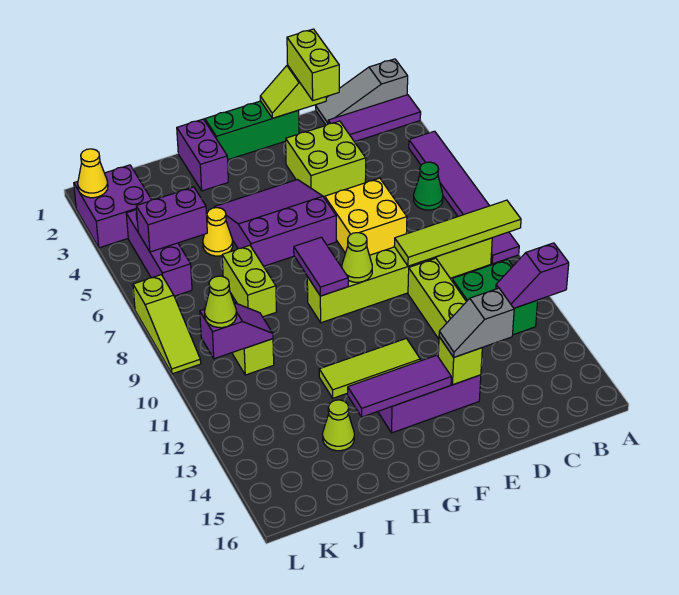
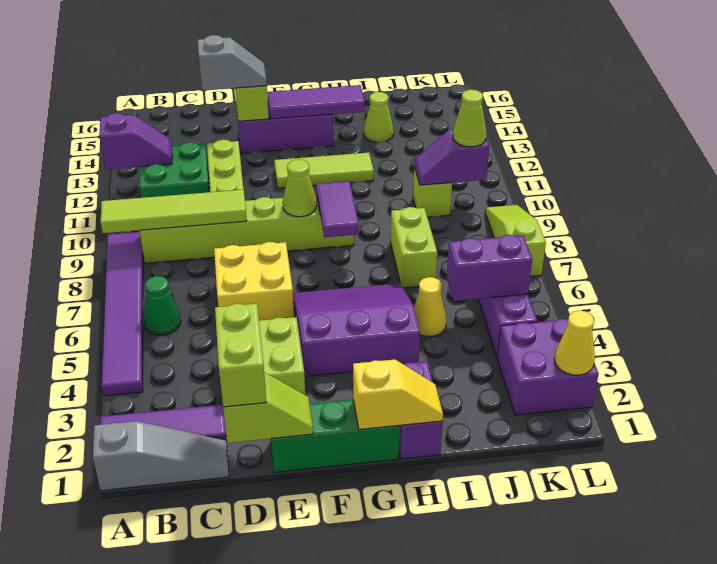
purple 3x3 slope [214,180,336,266] -> purple 3x3 slope turned to [293,283,420,376]
none -> yellow 1x2 slope [353,360,443,429]

